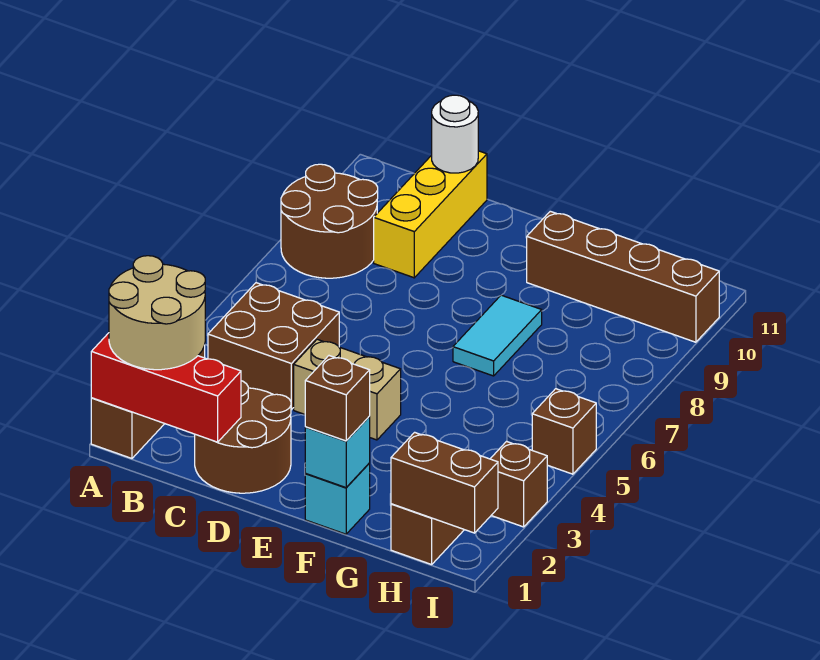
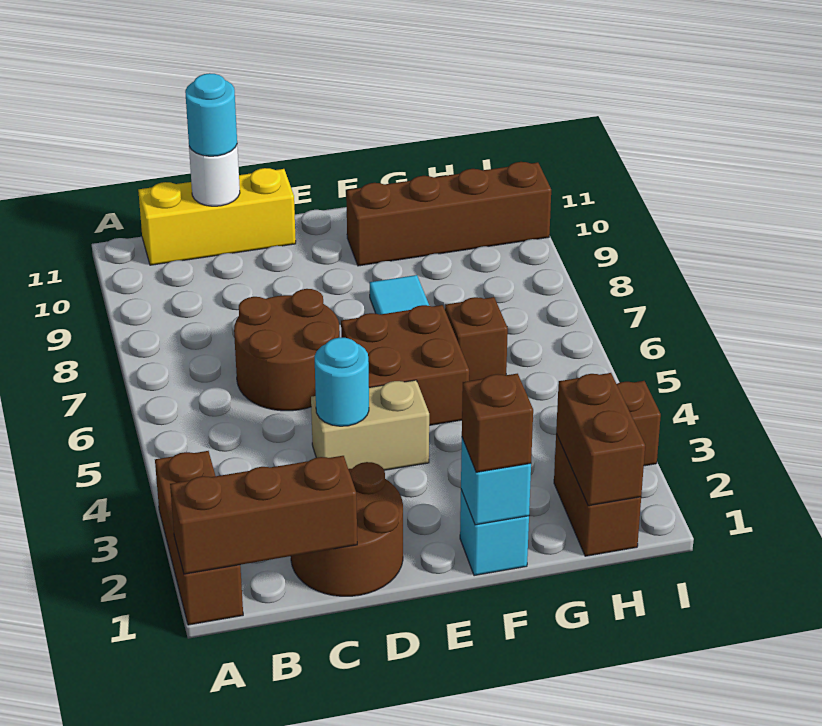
red 1x3 brick [91,333,241,442] -> brown 1x3 brick [170,456,357,574]
tan 2x2 round brick [109,256,205,370] -> none
brown 2x2 round brick [281,164,378,278] -> brown 2x2 round brick moved to [234,289,340,411]
brown 2x2 brick [208,283,339,410] -> brown 2x2 brick moved to [341,305,469,425]
yellow 1x3 brick [374,151,487,278] -> yellow 1x3 brick turned to [138,168,296,265]
none -> cyan 1x1 round brick [185,73,237,156]
none -> cyan 1x1 round brick [314,337,369,426]
brown 1x2 brick [391,432,498,533] -> brown 1x2 brick turned to [556,373,645,506]
brown 1x1 brick [532,389,596,474] -> brown 1x1 brick moved to [445,297,508,381]

